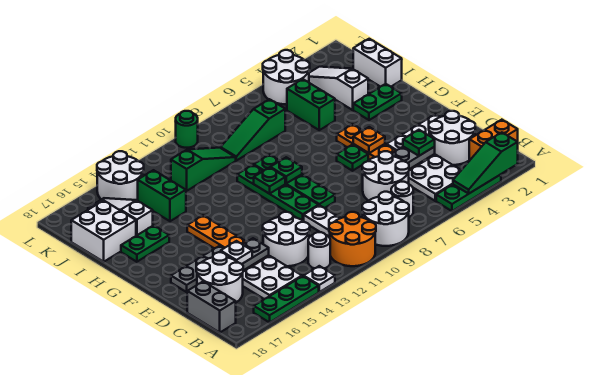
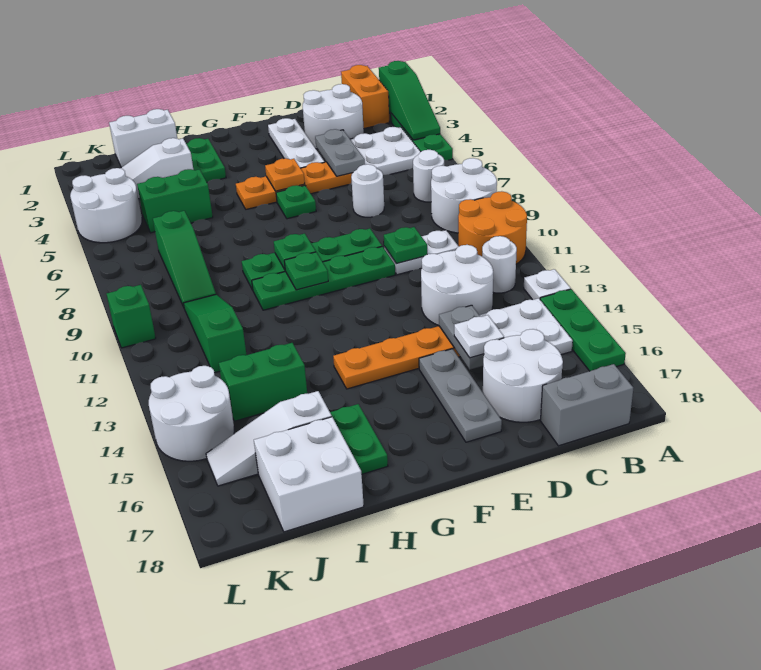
white 2x2 round brick [362,151,409,201] -> white 1x1 round brick [351,164,384,217]
green 1x1 plate [403,130,435,156] -> green 1x1 plate moved to [384,227,427,264]
green 1x1 round brick [176,111,198,148] -> green 1x1 brick [107,285,156,348]

